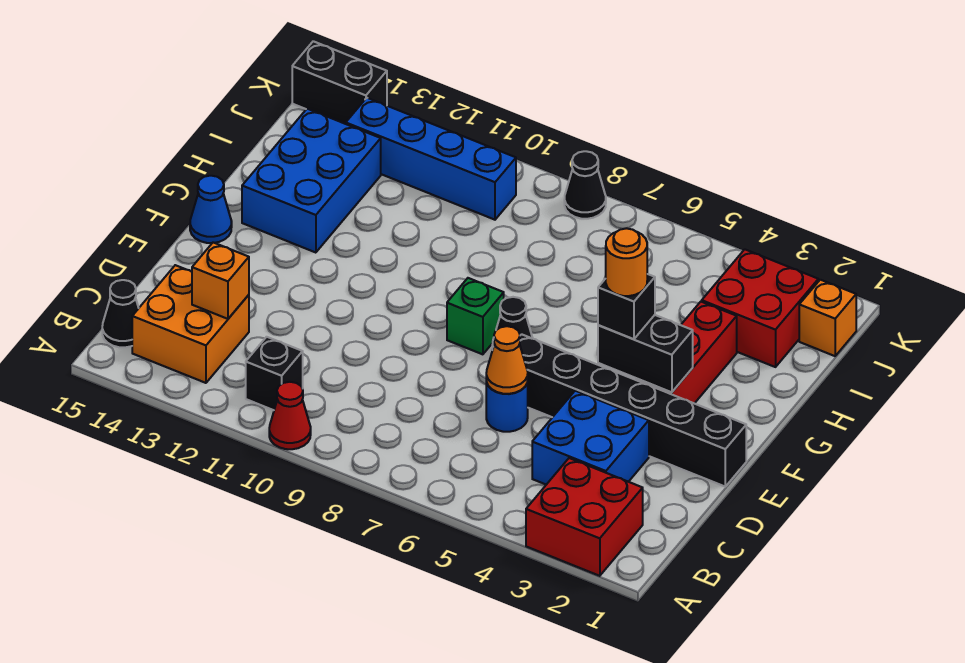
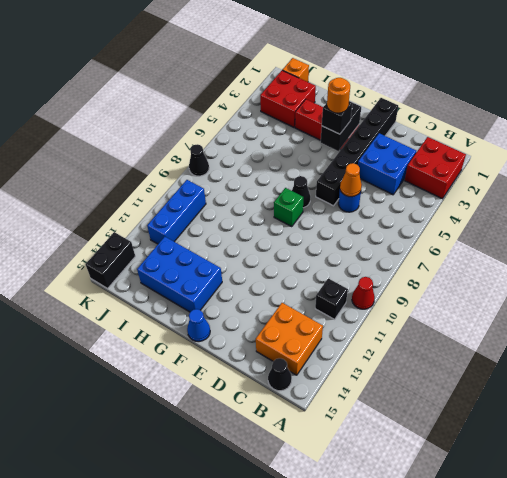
orange 1x1 brick [192,242,249,319] -> none
blue 1x4 brick [346,98,516,220] -> blue 1x3 brick [147,180,206,244]

